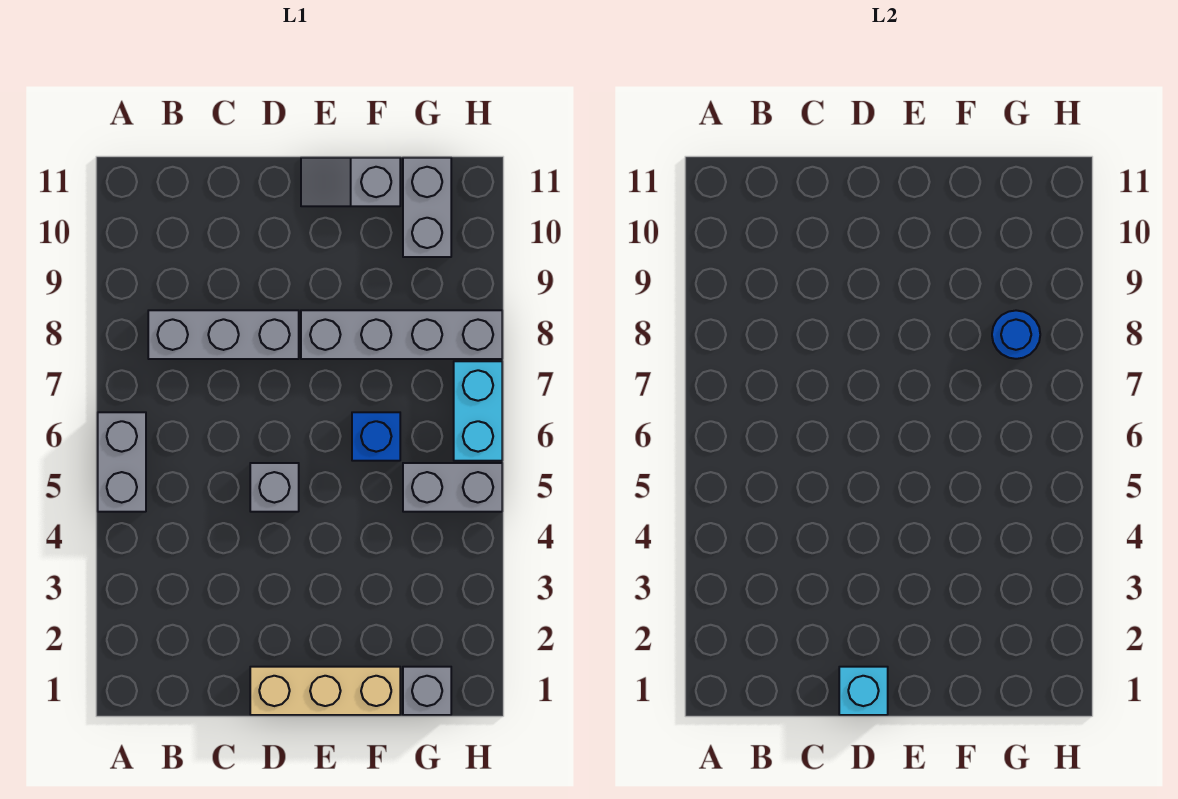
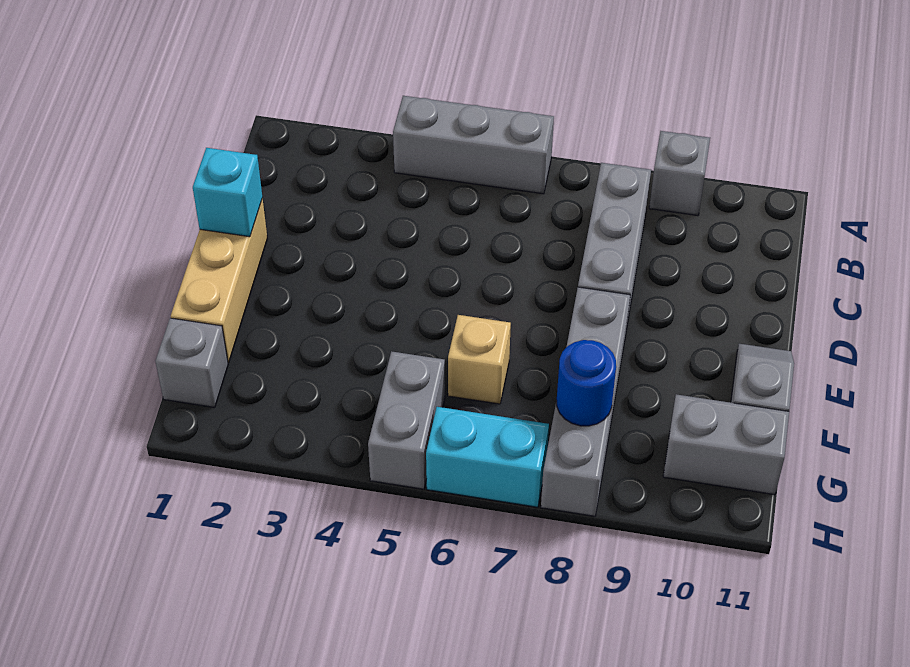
grey 1x2 brick [98,412,146,512] -> grey 1x3 brick [393,96,554,194]
grey 1x1 brick [250,463,299,512] -> grey 1x1 brick moved to [649,131,710,216]
blue 1x1 brick [352,412,400,461] -> tan 1x1 brick [448,315,511,404]

